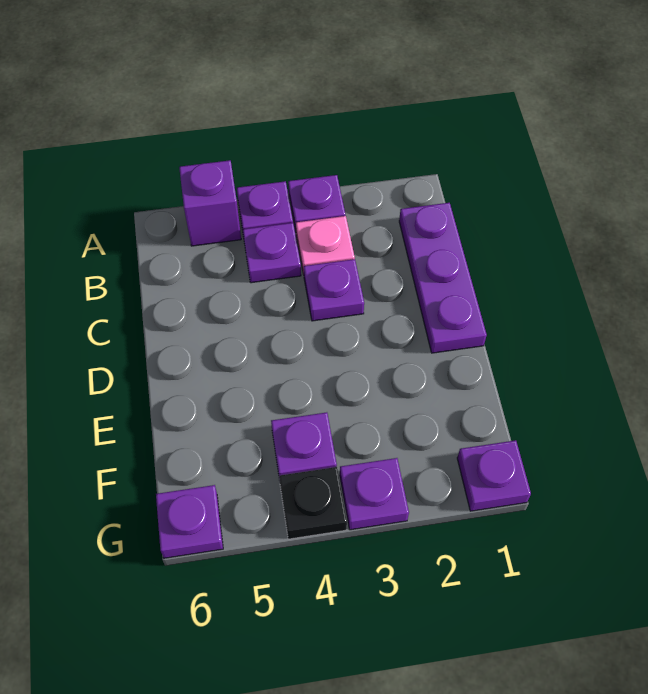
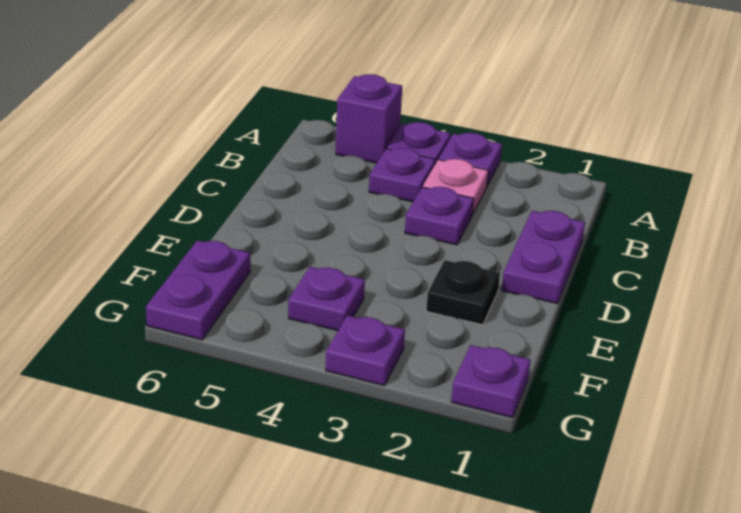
purple 1x3 plate [399,203,487,353] -> purple 1x2 plate [502,211,585,304]
black 1x1 plate [279,467,347,539] -> black 1x1 plate moved to [426,260,500,325]
purple 1x1 plate [156,485,223,558] -> purple 1x2 plate [146,240,250,340]

